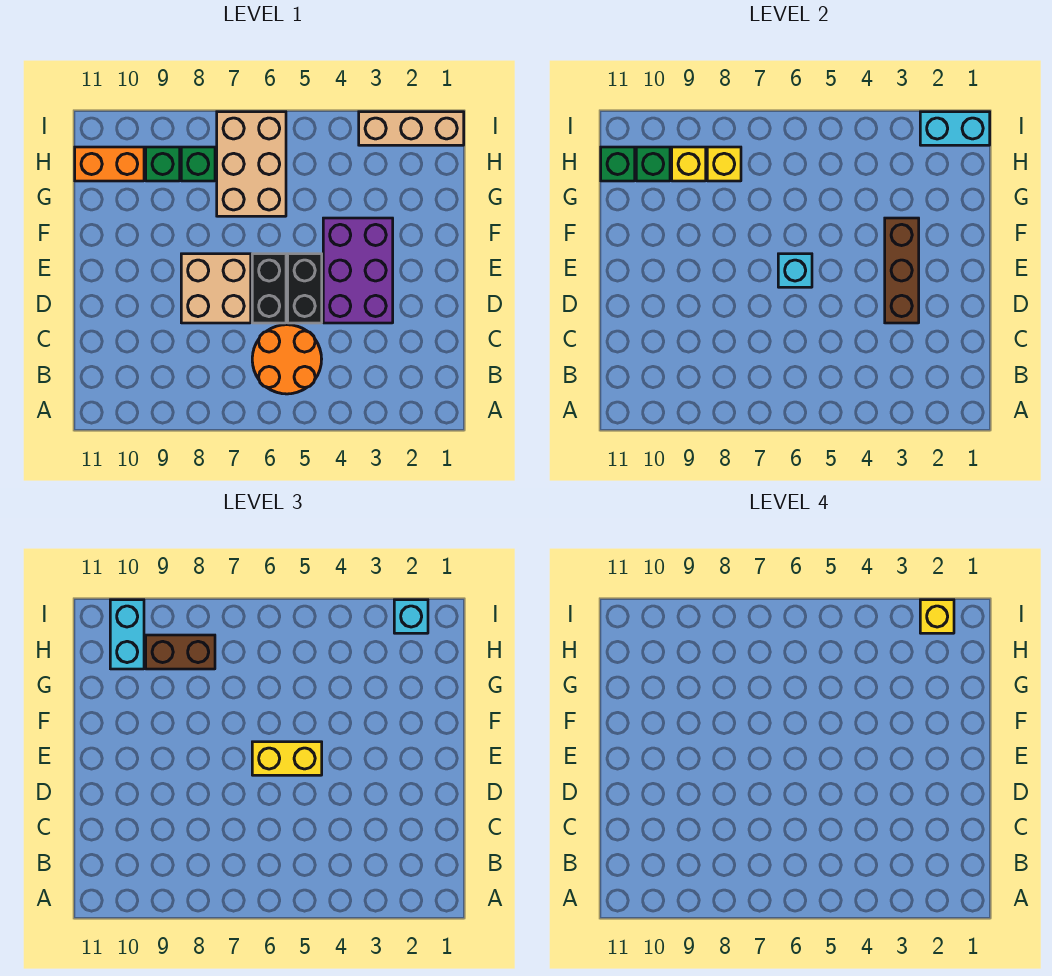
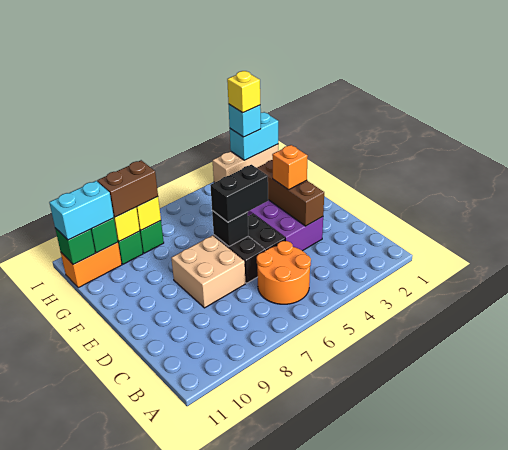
none -> orange 1x1 brick [272,145,308,190]
yellow 1x2 brick [252,742,322,775] -> black 1x2 brick [210,165,268,222]
cyan 1x1 brick [778,254,812,287] -> black 1x1 brick [212,211,248,246]
tan 2x3 brick [217,112,286,216] -> none
cyan 1x2 brick [110,600,144,669] -> cyan 1x2 brick turned to [49,181,114,240]

